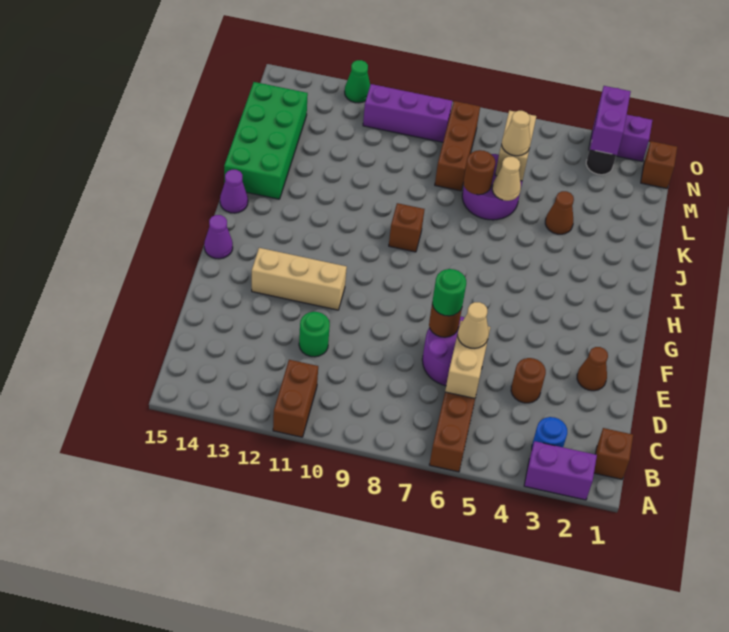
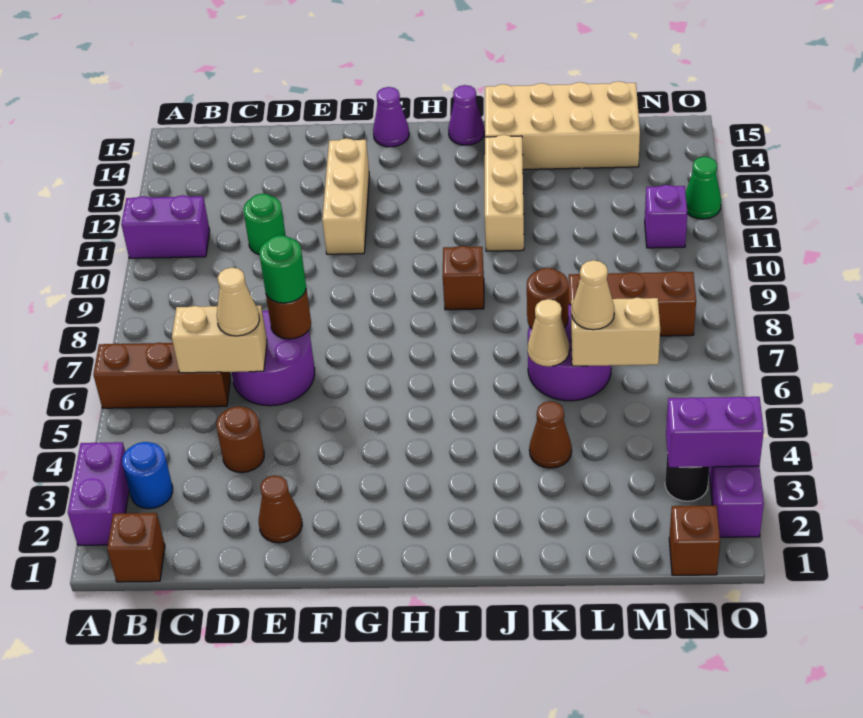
brown 1x2 brick [273,360,318,437] -> purple 1x2 brick [121,195,210,258]
none -> tan 1x3 brick [485,135,524,251]
green 2x4 brick [224,82,308,199] -> tan 2x4 brick [485,81,640,170]
purple 1x3 brick [363,84,452,142] -> purple 1x1 brick [645,185,687,248]

